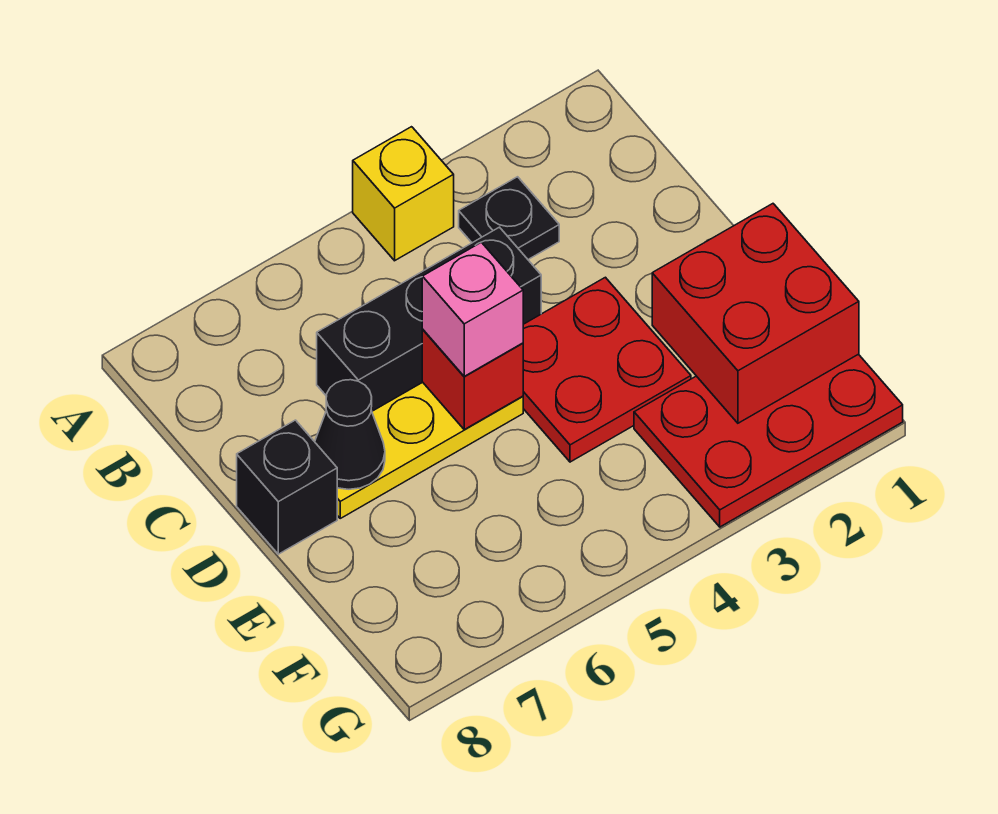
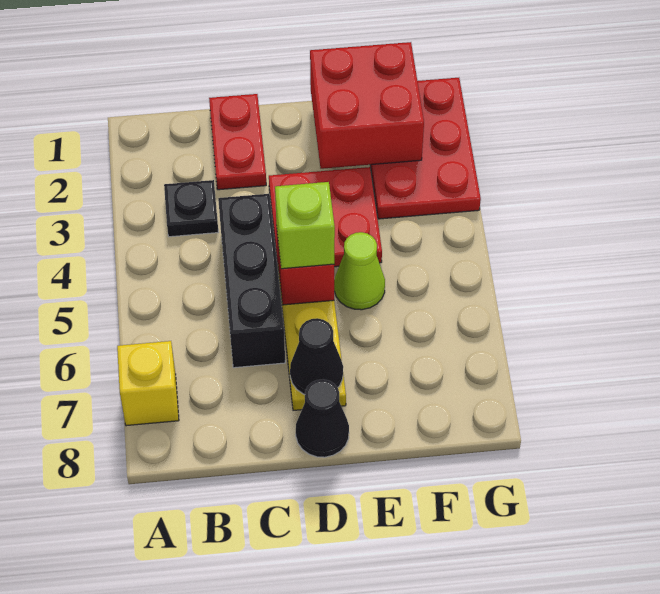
yellow 1x1 brick [353,127,454,261] -> yellow 1x1 brick moved to [117,341,179,426]
none -> red 1x2 plate [209,94,266,190]
pink 1x1 brick [422,242,523,376] -> lime 1x1 brick [275,182,335,269]
black 1x1 brick [237,420,337,554] -> black 1x1 cone [296,379,349,457]
none -> lime 1x1 cone [334,232,385,310]

